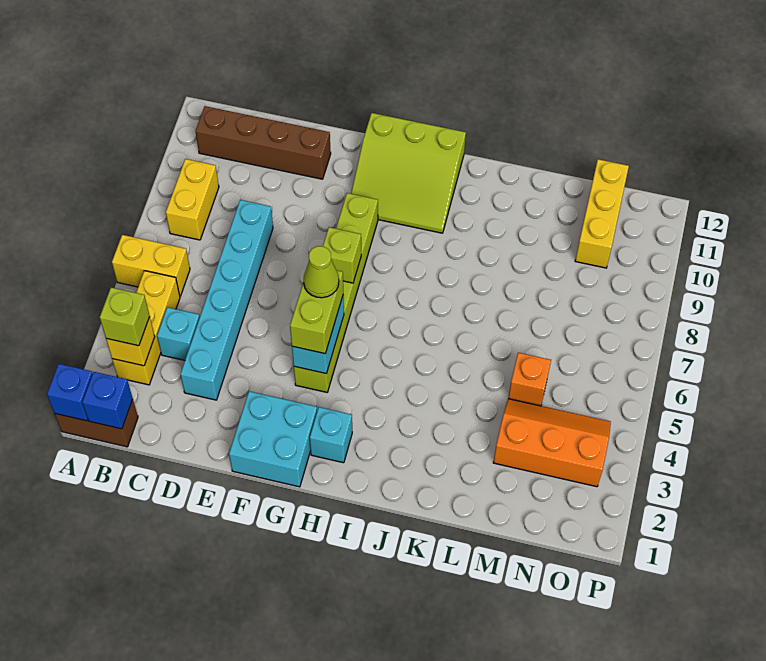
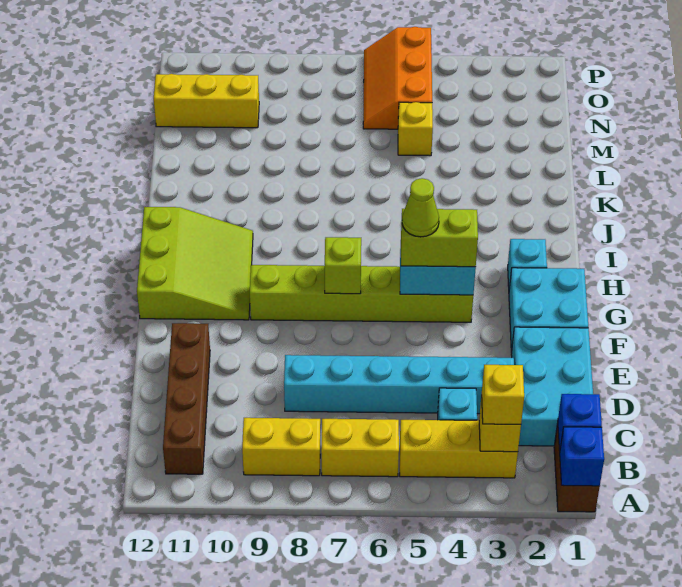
yellow 1x2 brick [112,235,190,296] -> yellow 1x2 brick turned to [321,419,399,477]
lime 1x1 brick [100,288,150,346] -> yellow 1x1 brick [482,365,524,424]
none -> cyan 2x3 brick [511,327,593,446]
orange 2x3 slope [493,399,611,487] -> orange 2x3 slope moved to [363,27,432,129]
orange 1x1 brick [508,353,551,406] -> yellow 1x1 brick [398,102,433,156]

